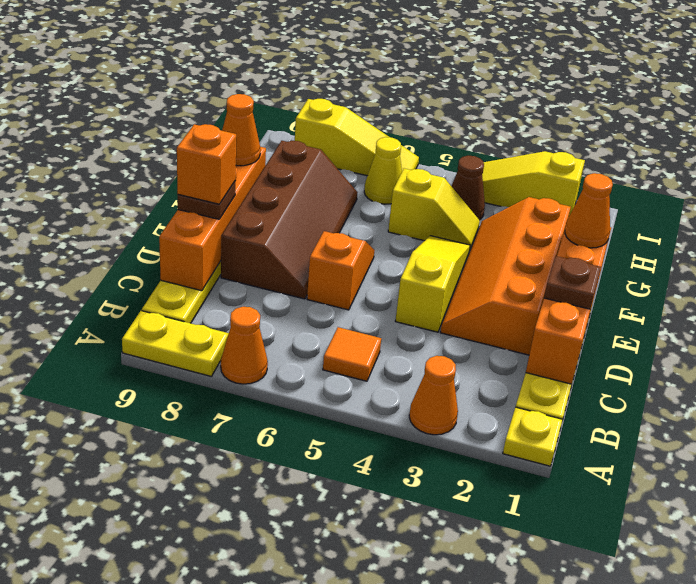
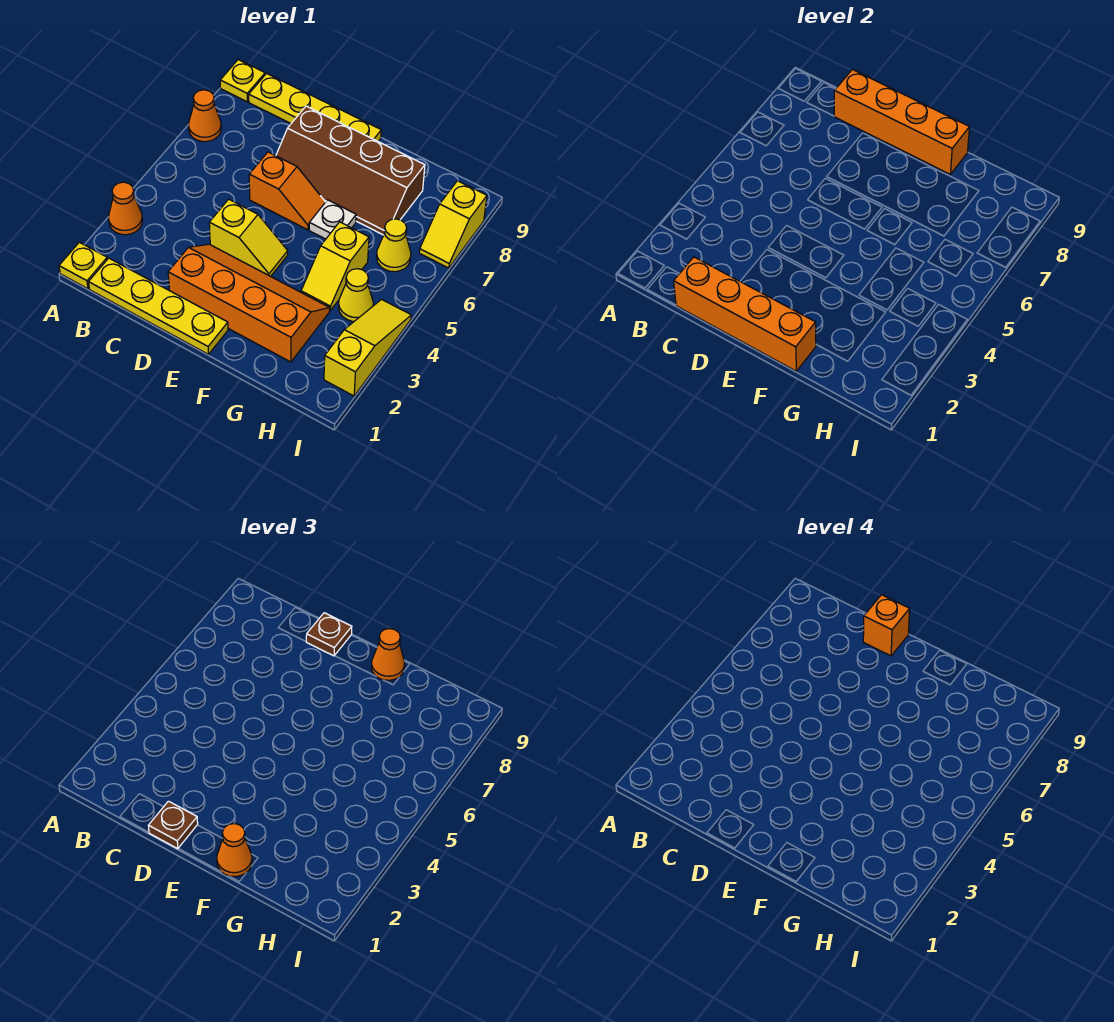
yellow 1x2 plate [122,311,229,377] -> yellow 1x1 plate [220,60,265,102]
orange 1x1 tile [323,327,381,381] -> none
yellow 1x3 slope [395,236,470,332] -> yellow 1x2 slope [209,199,288,276]
none -> white 1x1 plate [309,200,356,239]
brown 1x1 cone [452,156,485,220] -> yellow 1x1 cone [339,269,373,321]
yellow 1x3 slope [295,99,419,176] -> yellow 1x2 slope [419,181,487,268]

